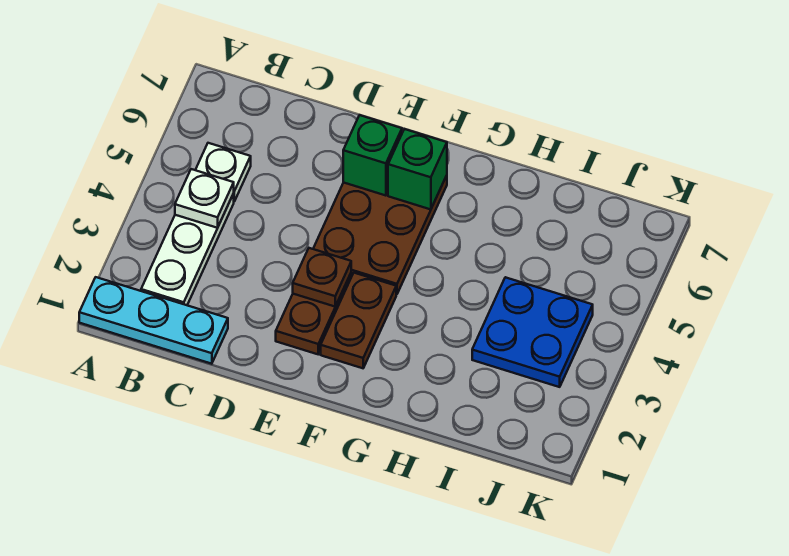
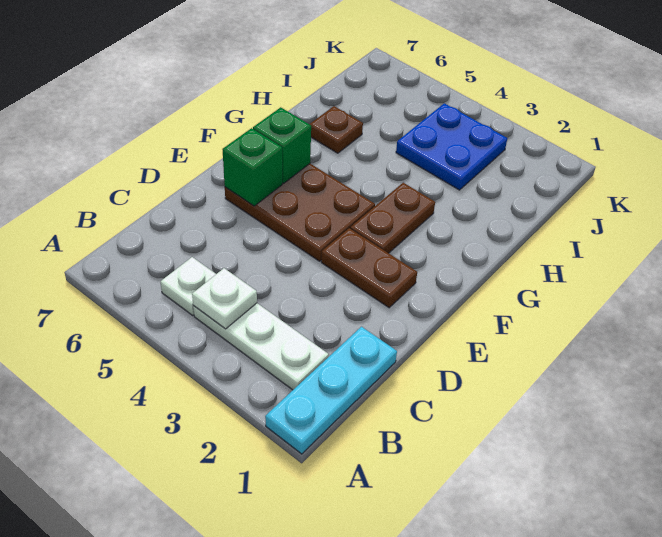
brown 1x1 plate [293,248,351,307] -> brown 1x1 plate moved to [310,106,363,153]
brown 1x2 plate [321,273,396,368] -> brown 1x2 plate turned to [350,183,435,253]

